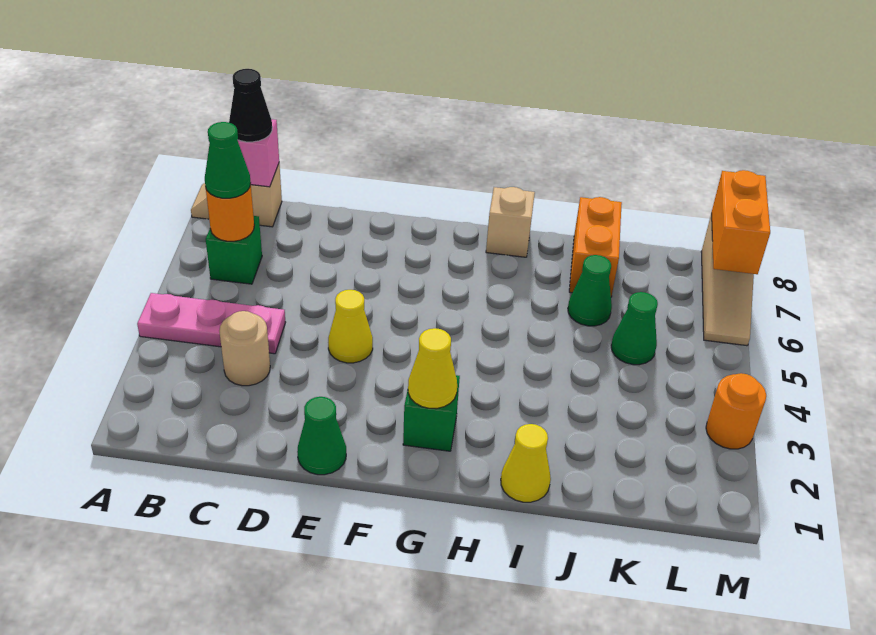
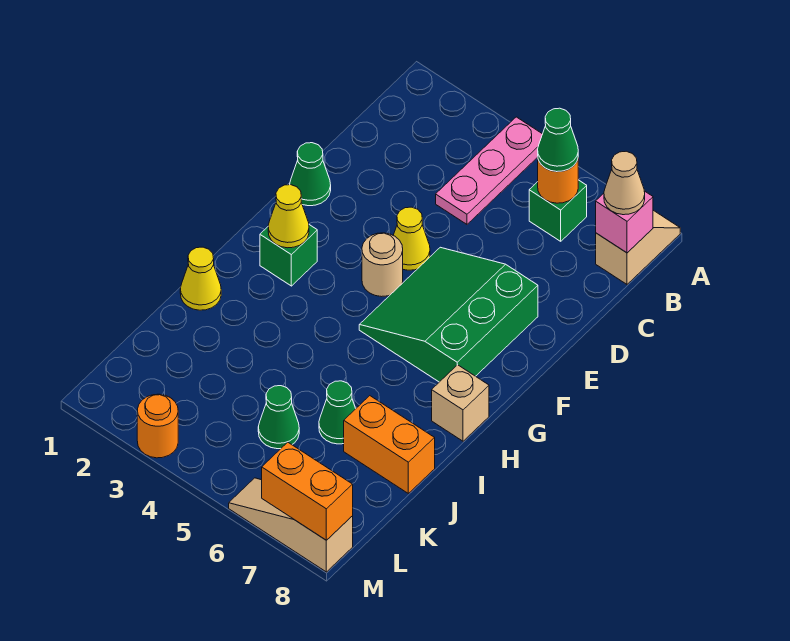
black 1x1 cone [229,69,272,142] -> tan 1x1 cone [604,151,645,215]
tan 1x1 round brick [219,311,270,386] -> tan 1x1 round brick moved to [362,233,403,297]
none -> green 3x3 slope [359,247,538,382]

